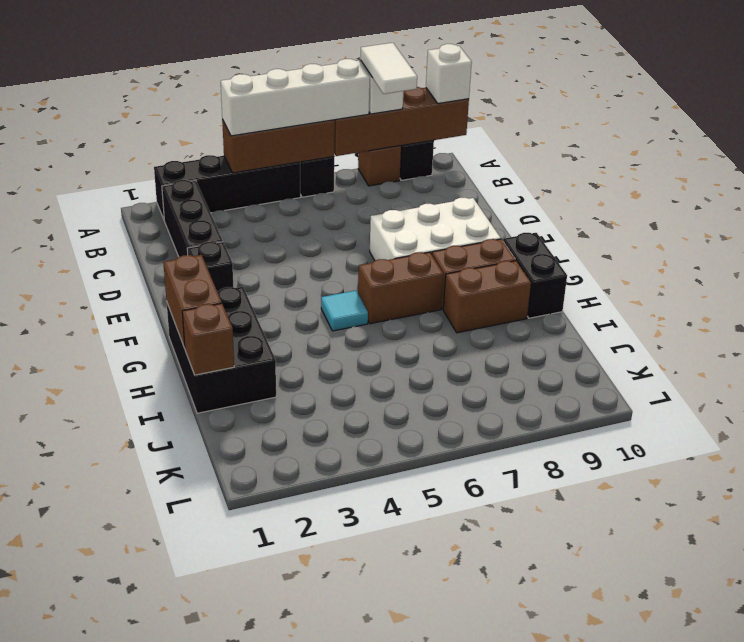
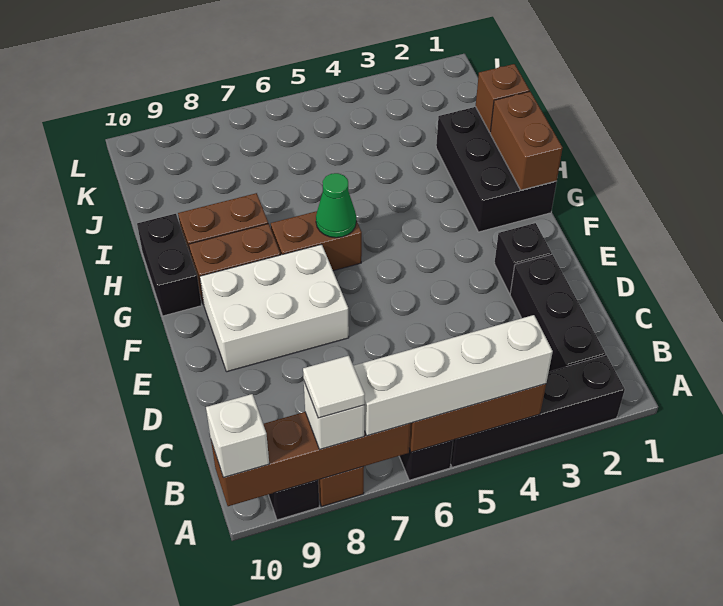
white 1x2 tile [360,43,417,94] -> white 1x1 tile [303,356,365,418]
cyan 1x1 tile [321,291,368,331] -> none
none -> green 1x1 cone [316,173,356,238]

